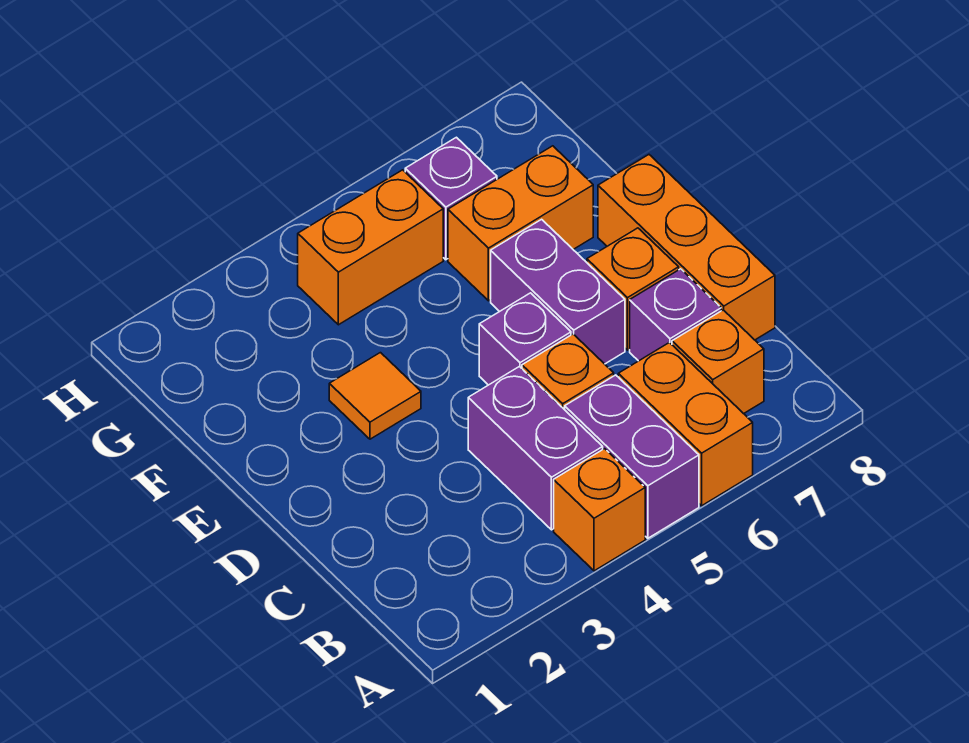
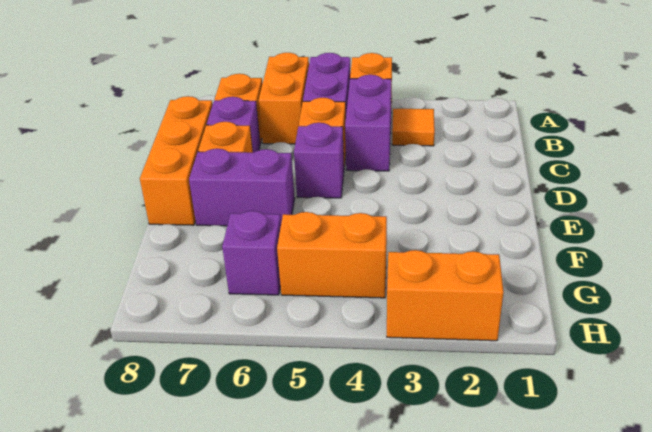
purple 1x2 brick [491,219,625,364] -> purple 1x2 brick turned to [189,149,295,226]
orange 1x1 tile [329,353,421,439] -> orange 1x1 tile moved to [392,109,435,146]
orange 1x2 brick [448,146,593,301] -> orange 1x2 brick moved to [387,250,504,341]

